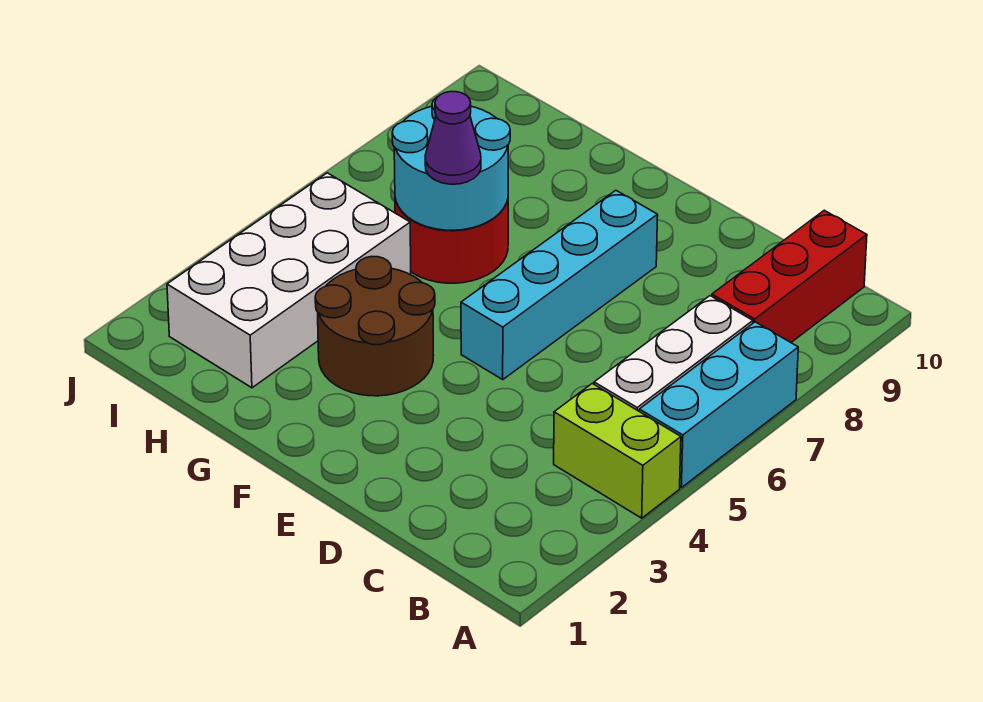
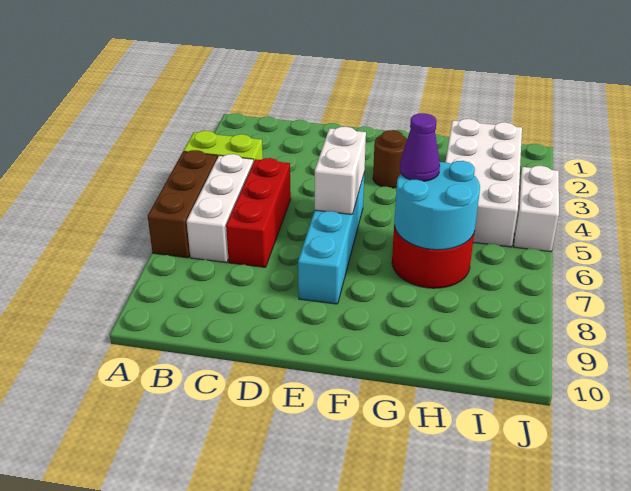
cyan 1x3 brick [639,322,798,488] -> brown 1x3 brick [148,150,217,258]
red 1x3 brick [712,210,867,342] -> red 1x3 brick moved to [226,158,291,267]
none -> white 1x2 brick [315,127,366,214]
brown 2x2 round brick [315,256,435,396] -> brown 1x1 round brick [373,130,407,188]
none -> white 1x2 brick [514,166,559,252]

